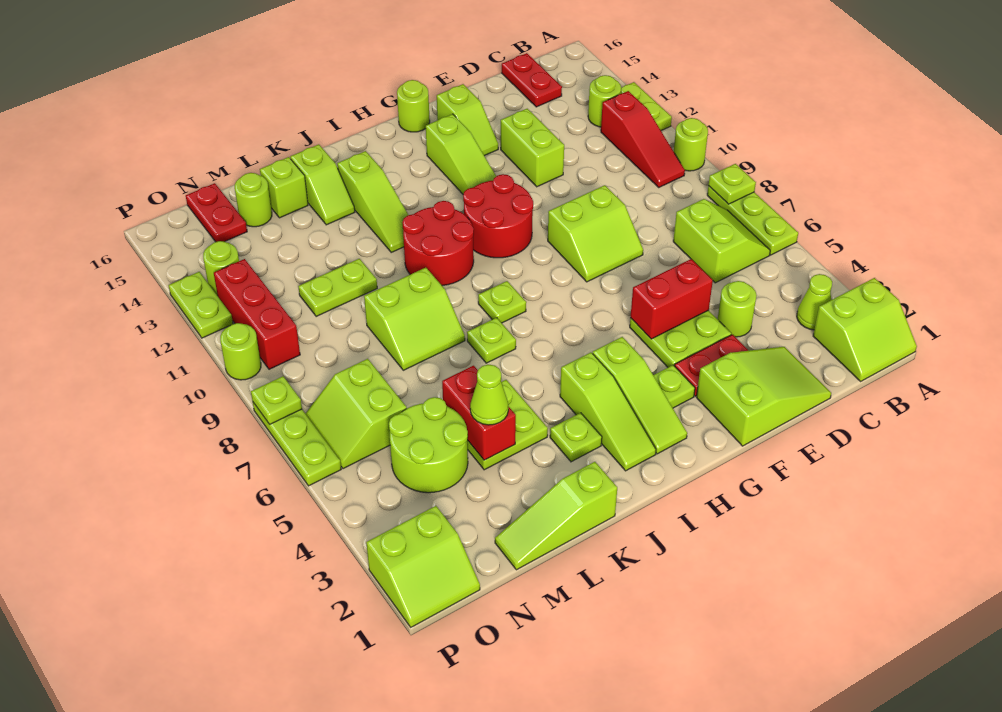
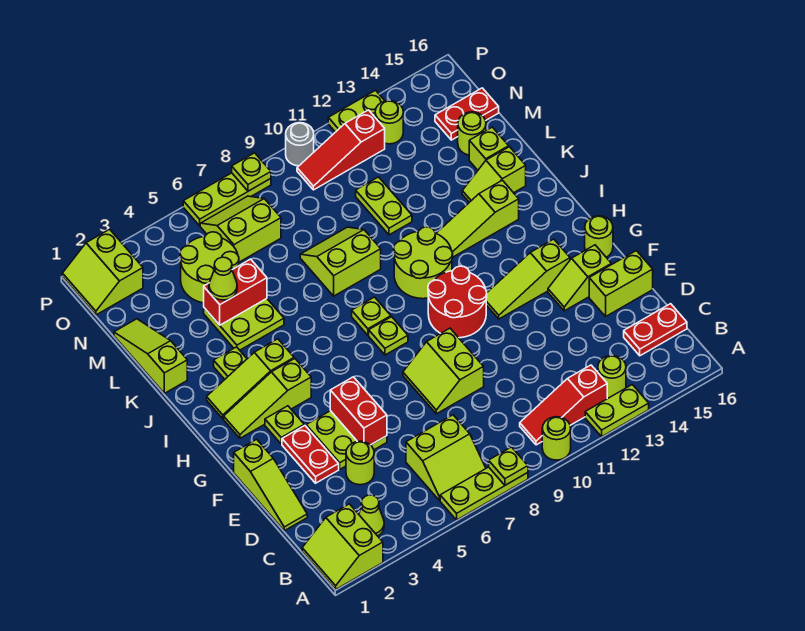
lime 2x3 slope [696,347,831,446] -> lime 1x3 slope [234,439,307,531]
lime 1x2 brick [501,109,564,187] -> lime 1x2 brick moved to [589,251,653,316]
red 2x2 round brick [402,201,474,286] -> lime 2x2 round brick [394,227,453,299]
lime 1x1 plate [467,318,516,363] -> lime 1x1 plate moved to [369,317,408,355]
lime 2x2 slope [364,268,465,370] -> lime 2x2 slope turned to [300,227,381,296]
red 1x3 brick [214,259,300,369] -> red 1x3 slope [297,110,385,190]
lime 1x1 round brick [220,323,261,380] -> grey 1x1 round brick [286,123,314,166]

